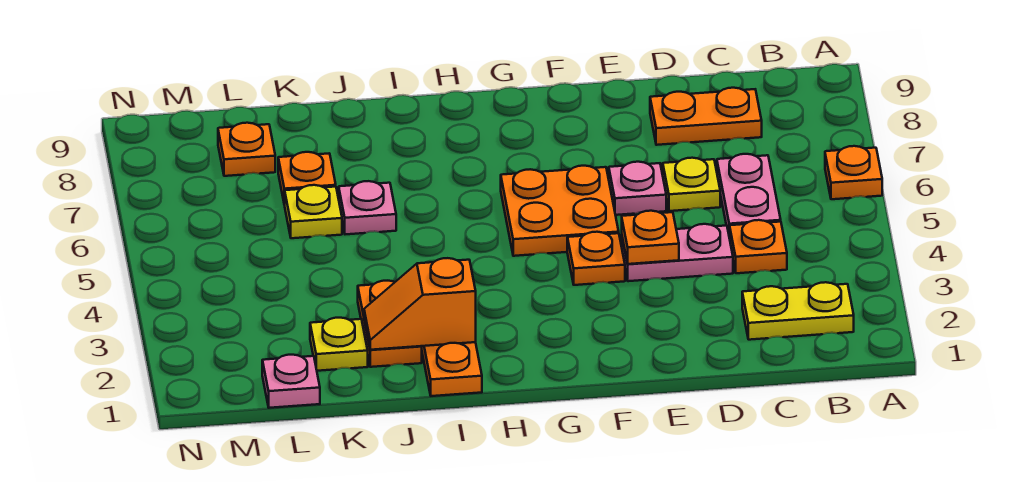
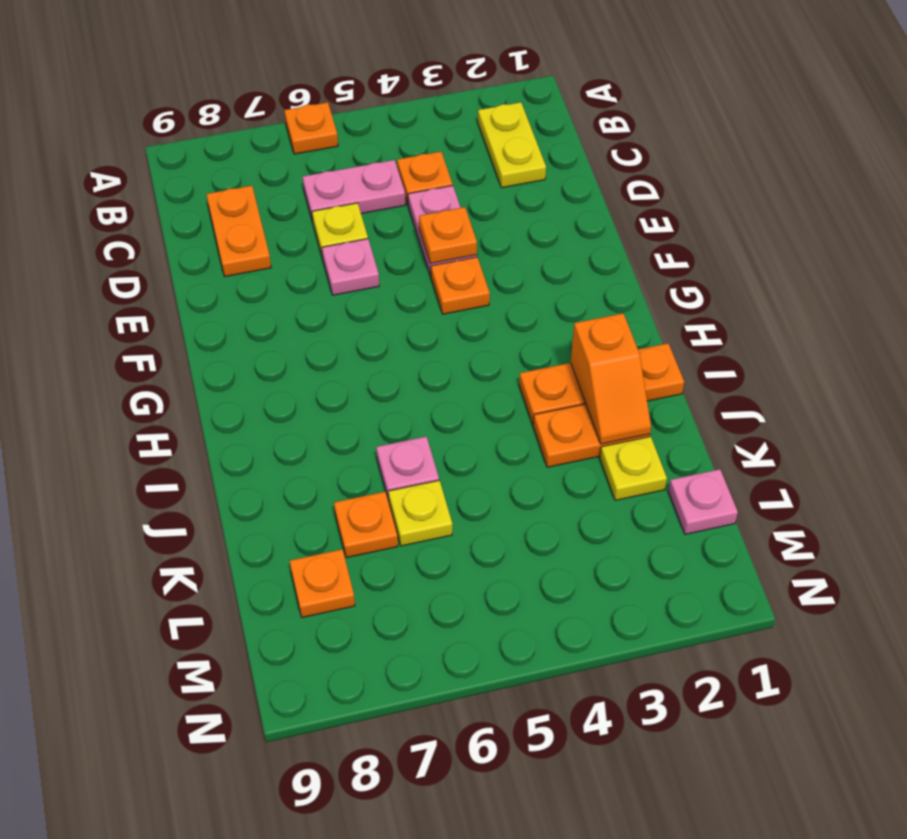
orange 2x2 plate [501,166,619,256] -> none

